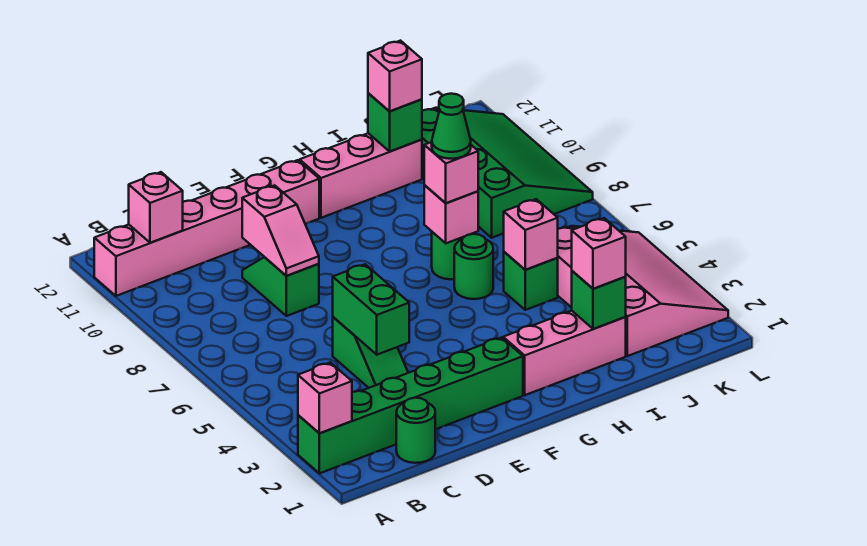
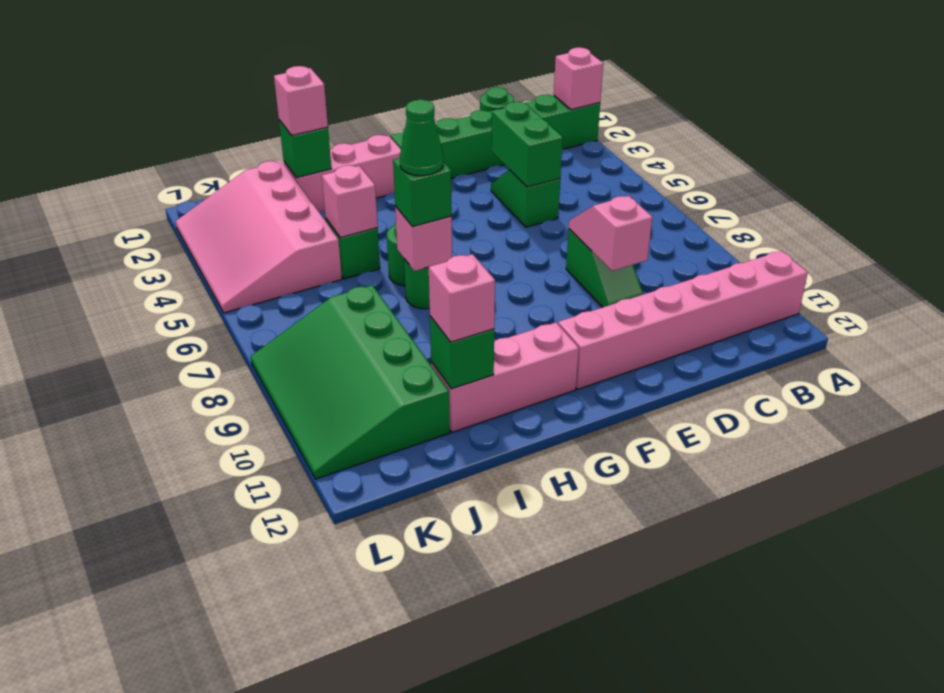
pink 1x1 brick [129,172,183,243] -> none
pink 1x1 brick [424,142,478,203] -> green 1x1 brick [393,158,452,227]

